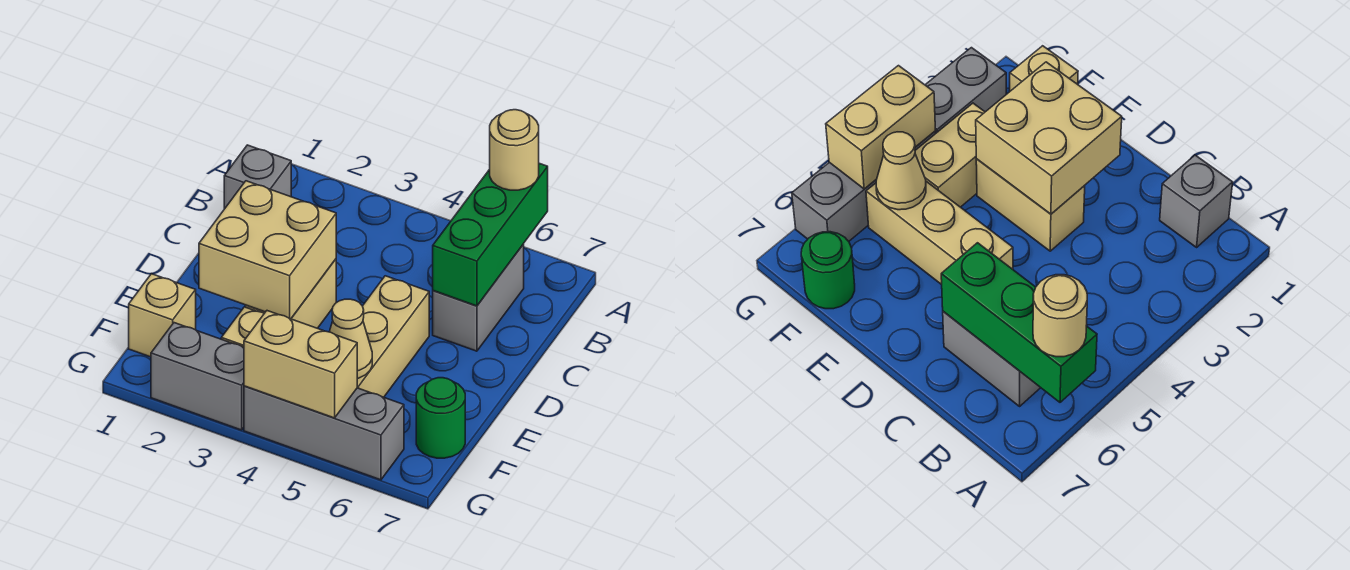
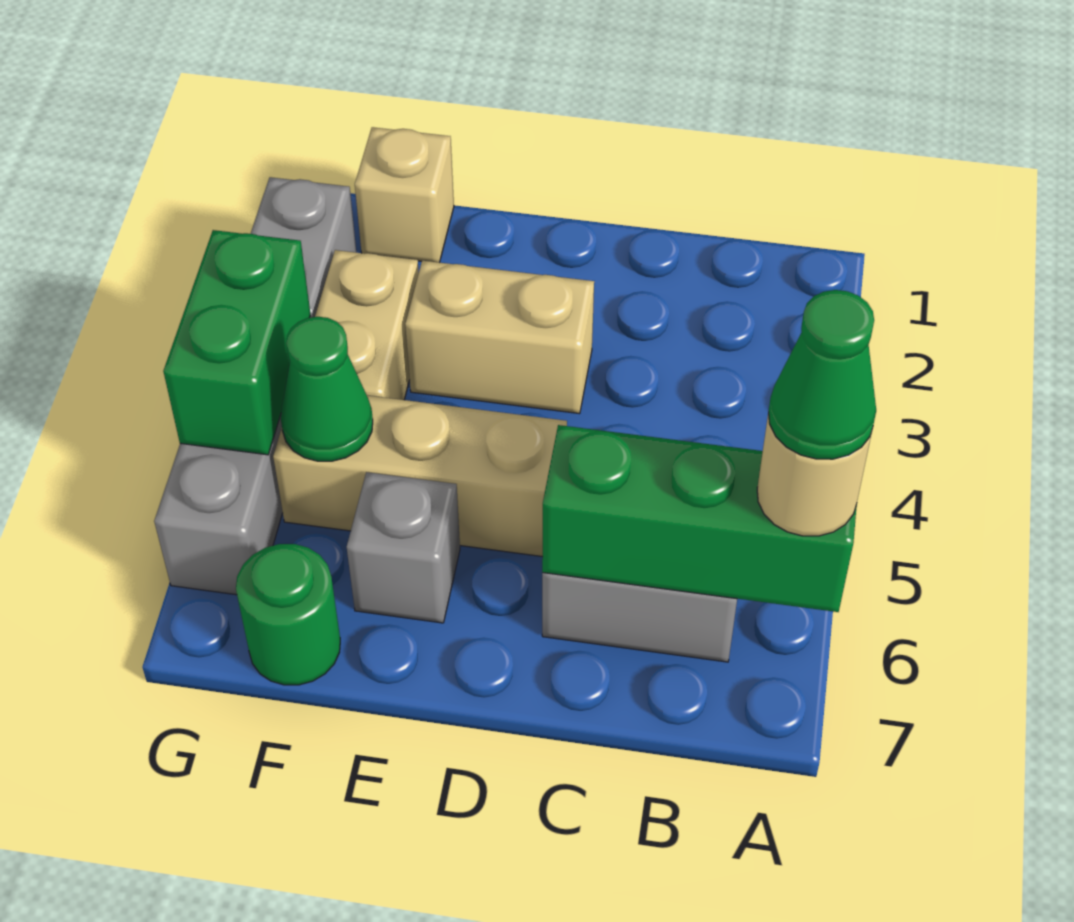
none -> green 1x1 cone [768,290,876,459]
grey 1x1 brick [224,145,291,209] -> grey 1x1 brick moved to [347,472,460,623]
tan 2x2 brick [199,181,336,319] -> none
tan 1x1 cone [329,299,372,379] -> green 1x1 cone [281,317,373,461]
tan 1x2 brick [244,311,357,418] -> green 1x2 brick [163,230,311,455]

